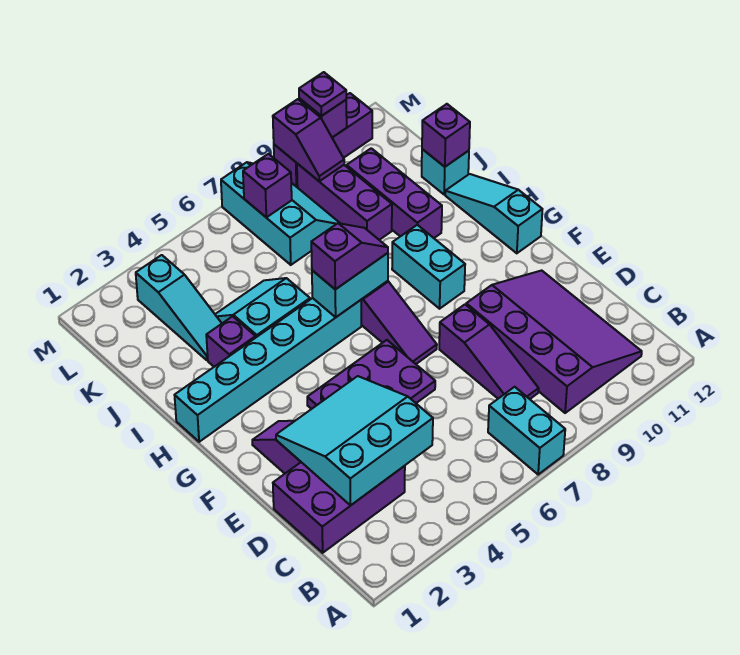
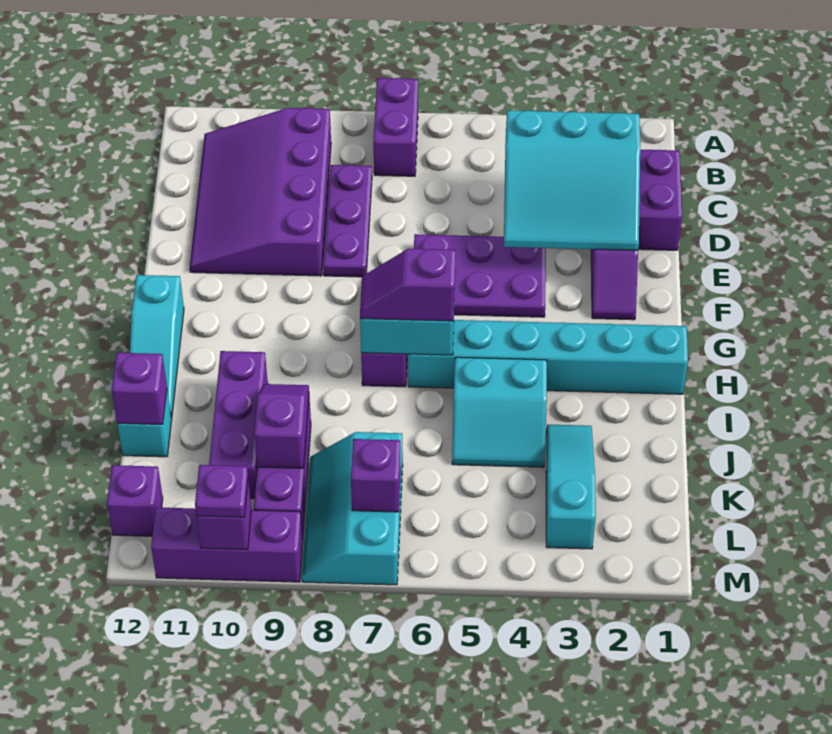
cyan 1x2 brick [488,387,565,474] -> purple 1x2 brick [374,78,418,176]
purple 1x3 slope [439,305,539,399] -> purple 1x3 plate [323,165,372,277]
cyan 1x2 brick [392,225,465,309] -> none
purple 1x1 brick [206,316,256,367] -> purple 1x1 brick moved to [107,465,163,536]
purple 1x2 slope [273,99,344,181] -> purple 1x2 slope moved to [254,384,309,468]

